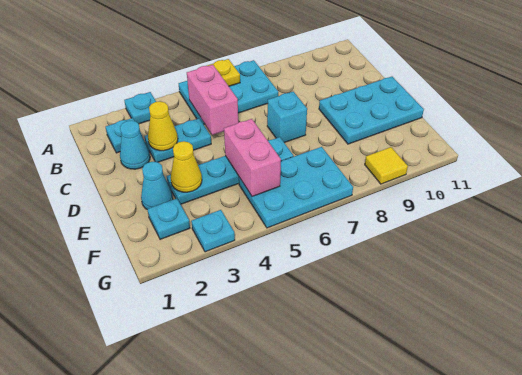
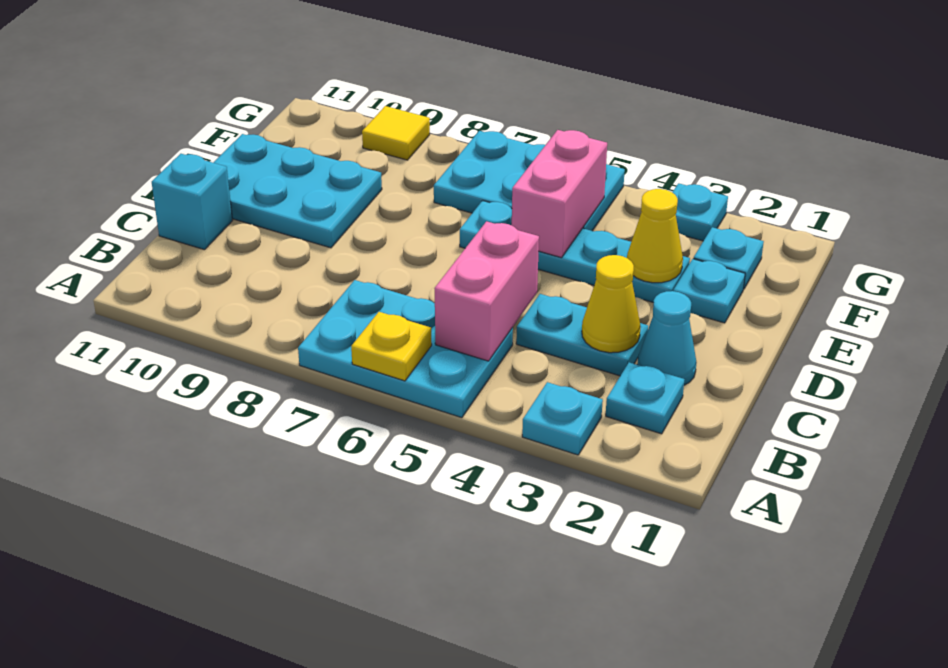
cyan 1x1 brick [267,92,307,143] -> cyan 1x1 brick moved to [152,154,232,250]
cyan 1x1 cone [141,162,173,209] -> cyan 1x1 plate [673,259,745,323]

